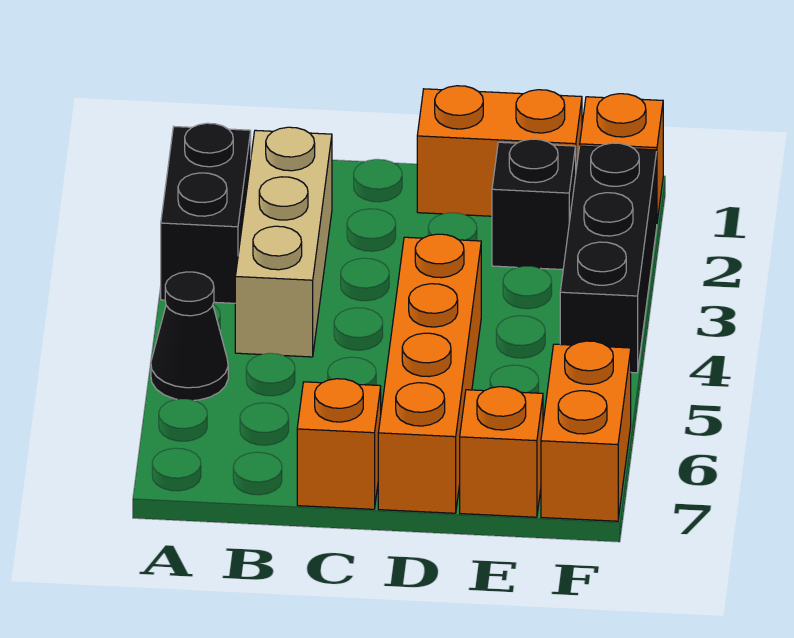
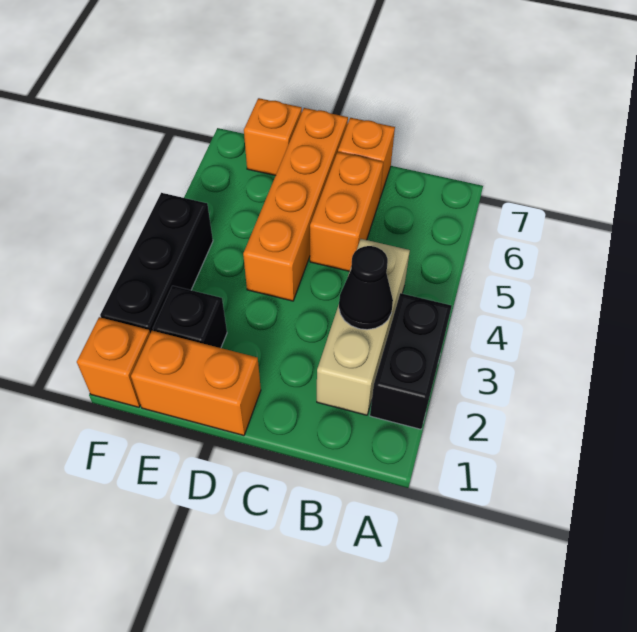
black 1x1 cone [151,272,228,400] -> black 1x1 cone moved to [339,246,393,330]
orange 1x2 brick [541,341,631,521] -> orange 1x2 brick moved to [310,152,383,271]

